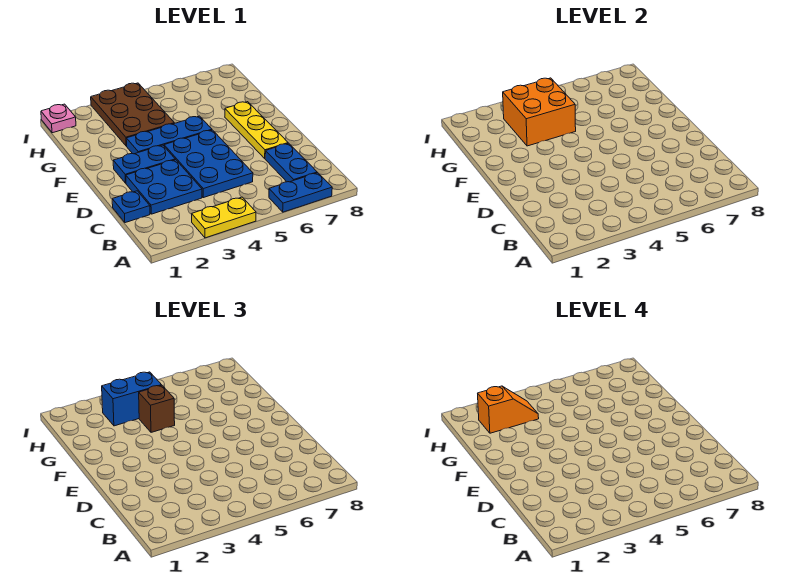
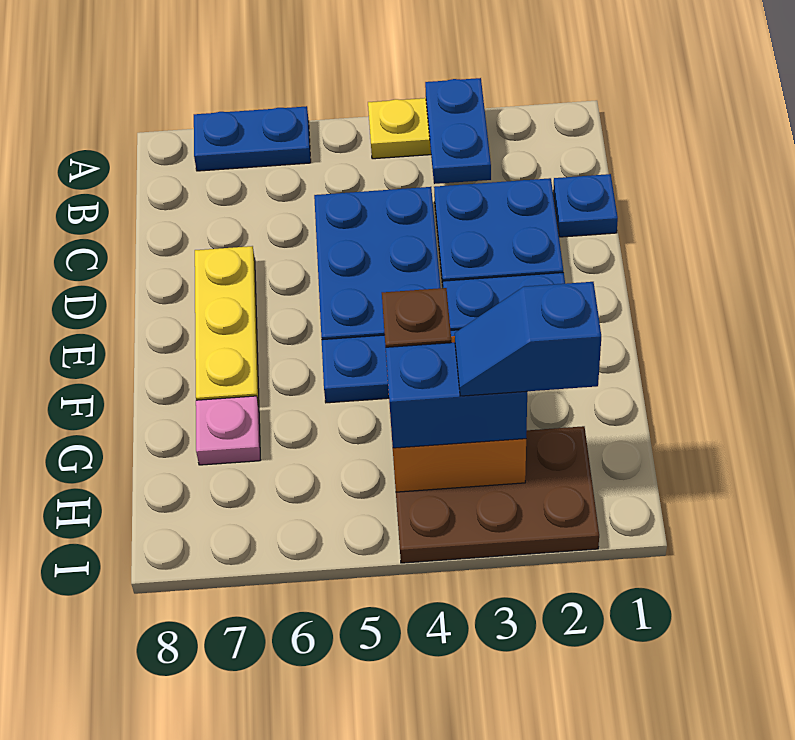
blue 1x2 plate [265,143,317,182] -> blue 1x2 plate moved to [425,78,491,184]
brown 2x3 plate [91,83,174,146] -> brown 2x3 plate turned to [396,426,599,563]
orange 1x2 slope [478,386,539,433] -> blue 1x2 slope [455,282,601,396]
pink 1x1 plate [41,104,76,133] -> pink 1x1 plate moved to [196,396,260,465]

